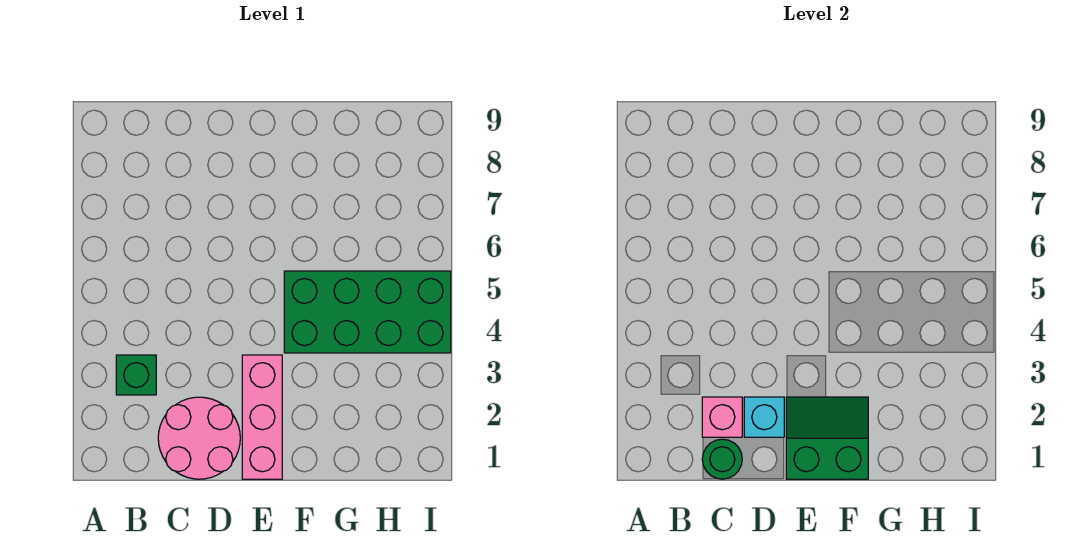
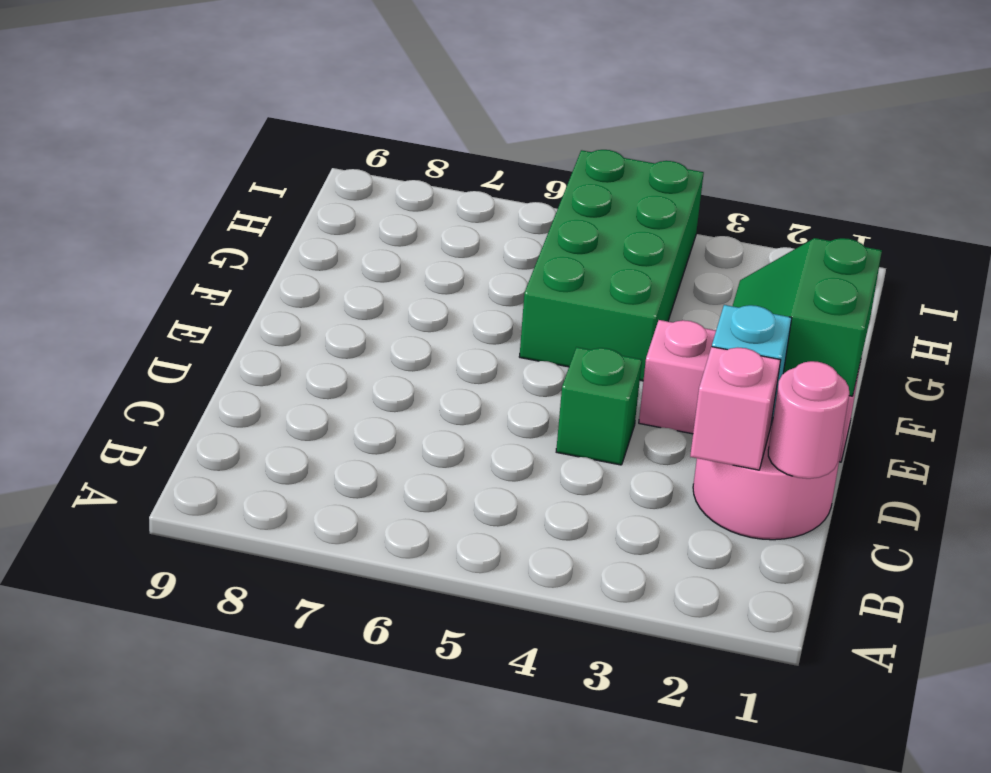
green 1x1 brick [116,355,156,395] -> green 1x1 brick moved to [556,347,642,465]
green 1x1 round brick [702,439,742,479] -> pink 1x1 round brick [768,361,849,479]

